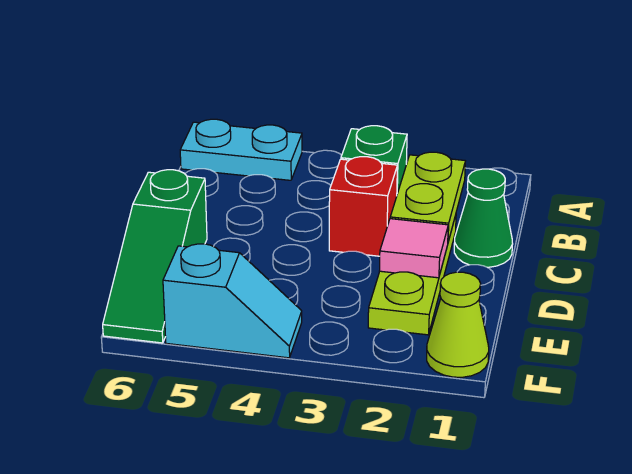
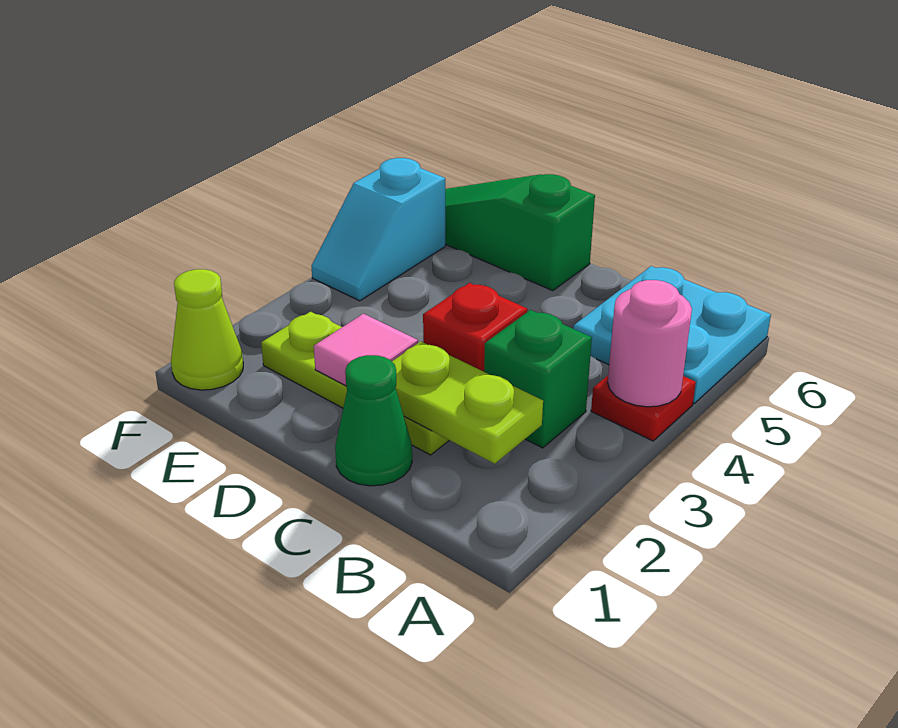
none -> red 1x1 plate [591,376,696,441]
none -> pink 1x1 round brick [608,280,692,407]
cyan 1x2 plate [180,119,302,180] -> cyan 2x2 plate [574,266,771,403]

